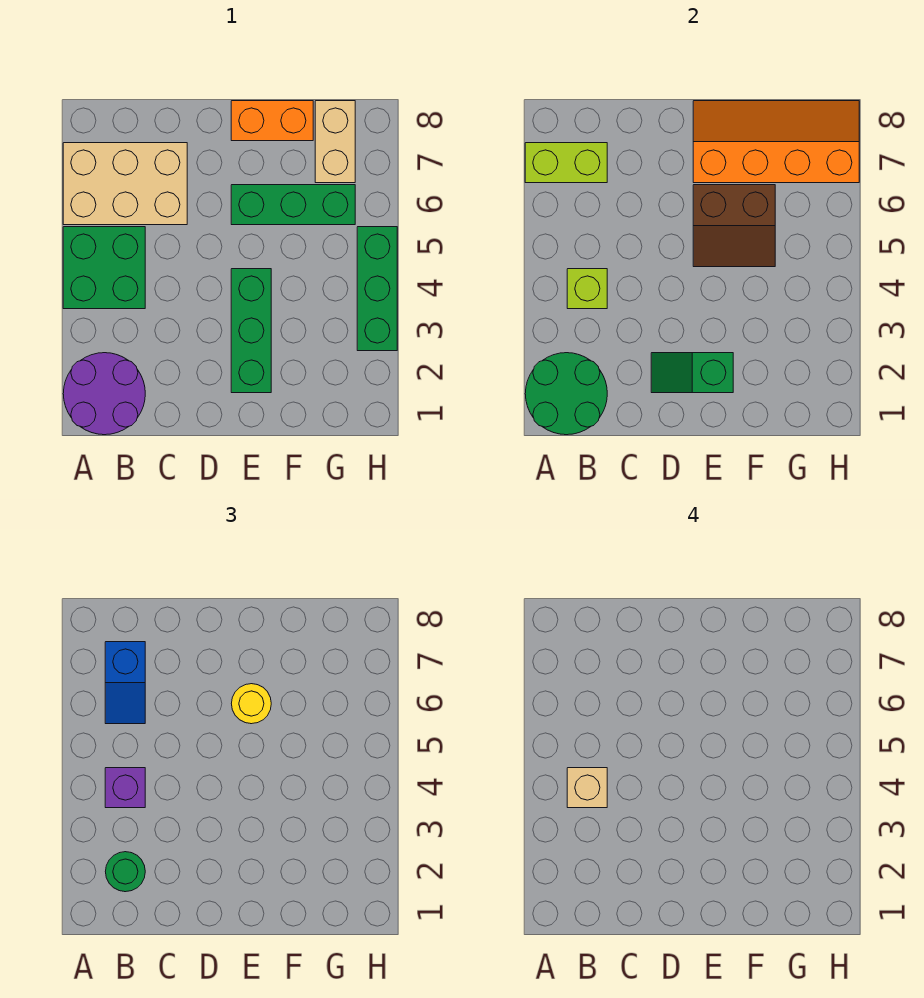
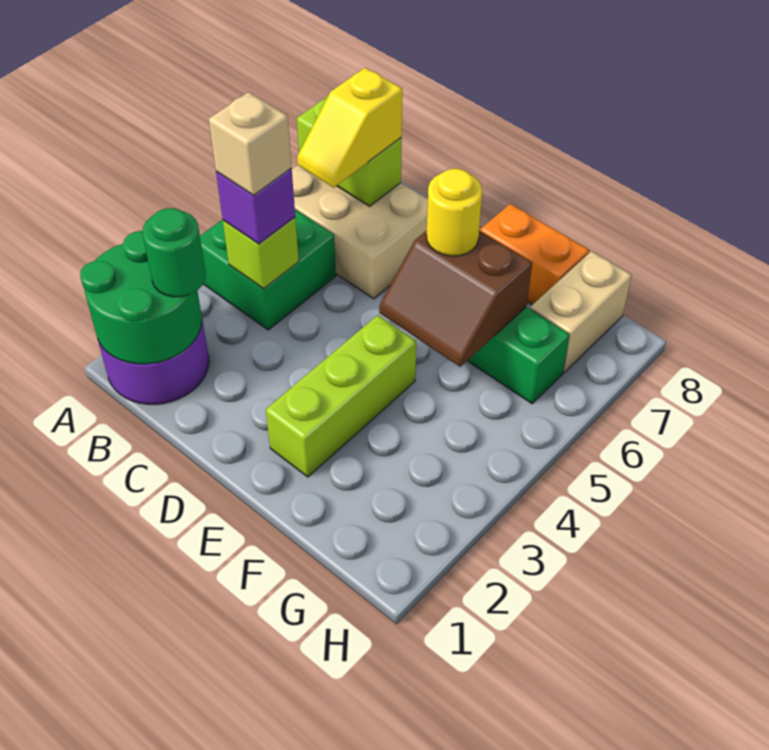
blue 1x2 slope [105,642,145,724] -> yellow 1x2 slope [297,68,402,188]
green 1x2 slope [651,353,733,393] -> none
green 1x3 brick [231,269,271,393] -> lime 1x3 brick [266,315,416,477]
orange 2x4 slope [693,101,859,183] -> none
green 1x3 brick [357,227,397,351] -> none

